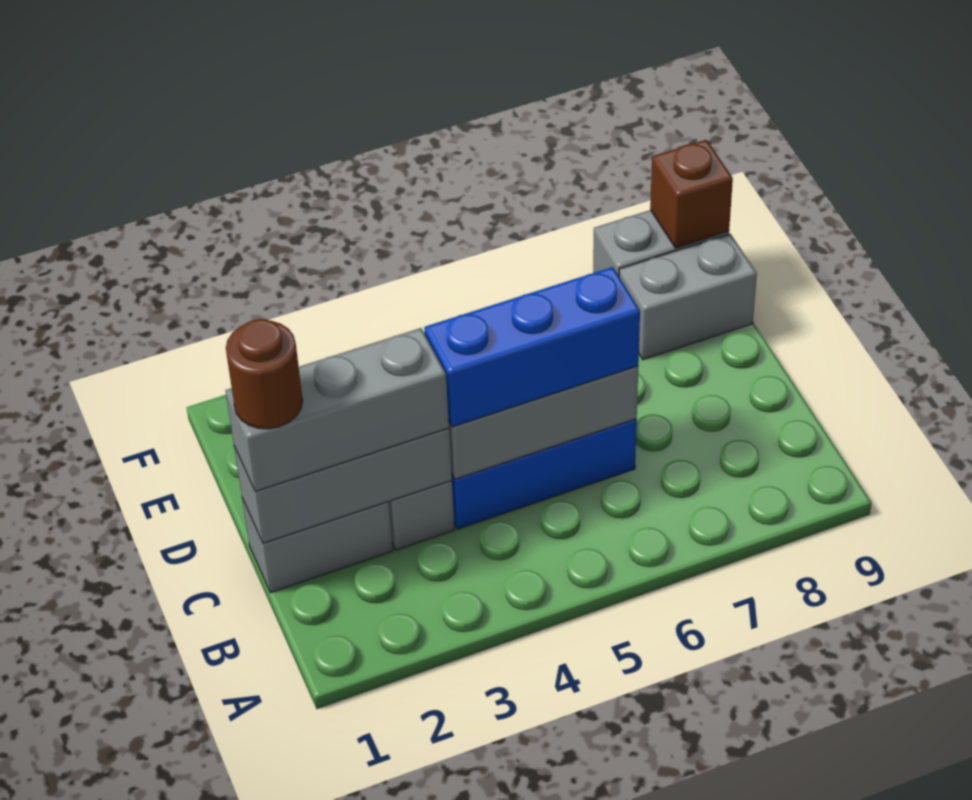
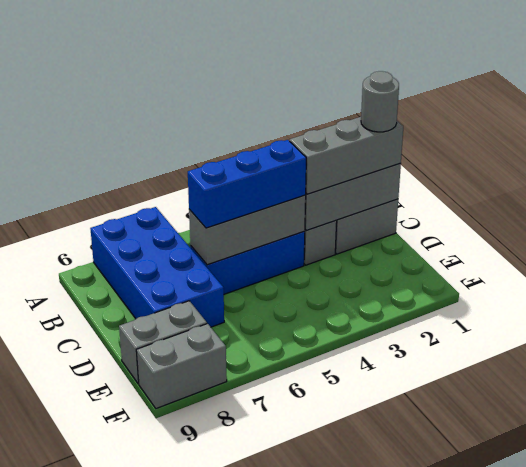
none -> blue 2x4 brick [90,207,224,327]
brown 1x1 round brick [226,319,303,429] -> grey 1x1 round brick [361,71,399,132]
brown 1x1 brick [650,140,733,248] -> none

